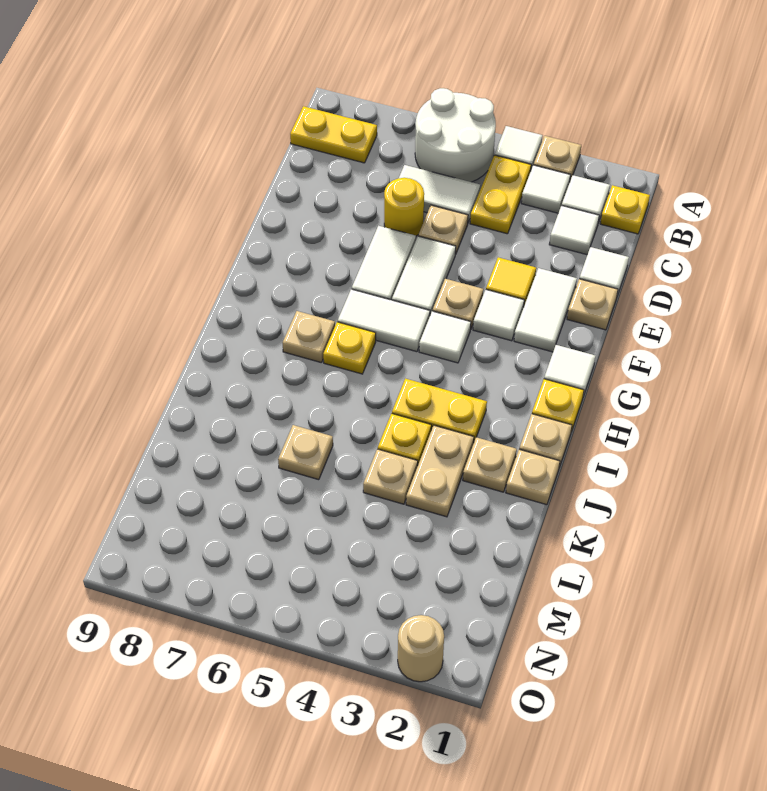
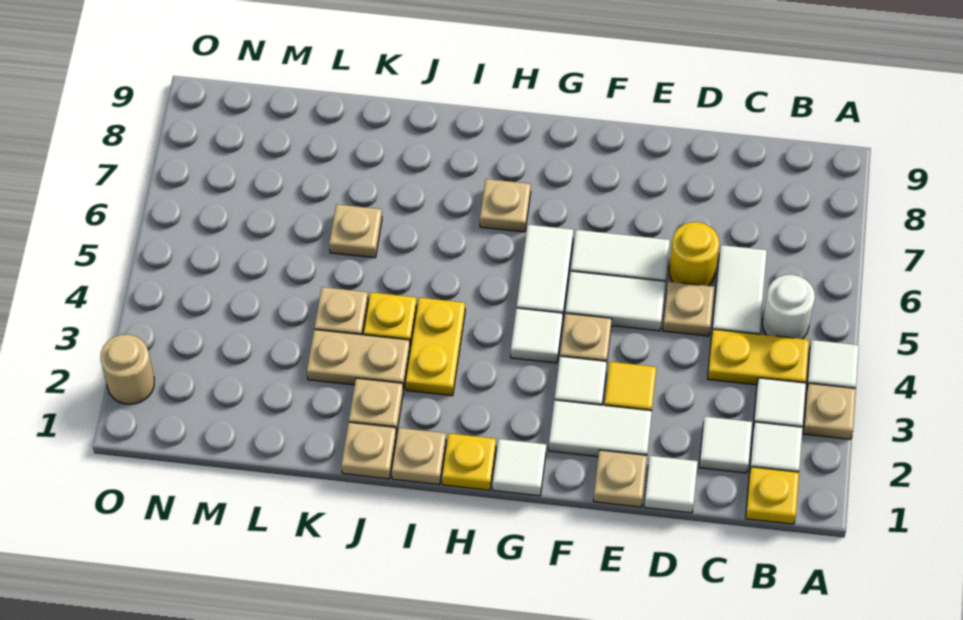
white 2x2 round brick [415,88,496,182] -> white 1x1 round brick [762,275,815,339]
yellow 1x2 plate [290,106,377,163] -> none
yellow 1x1 plate [323,322,376,374] -> none

